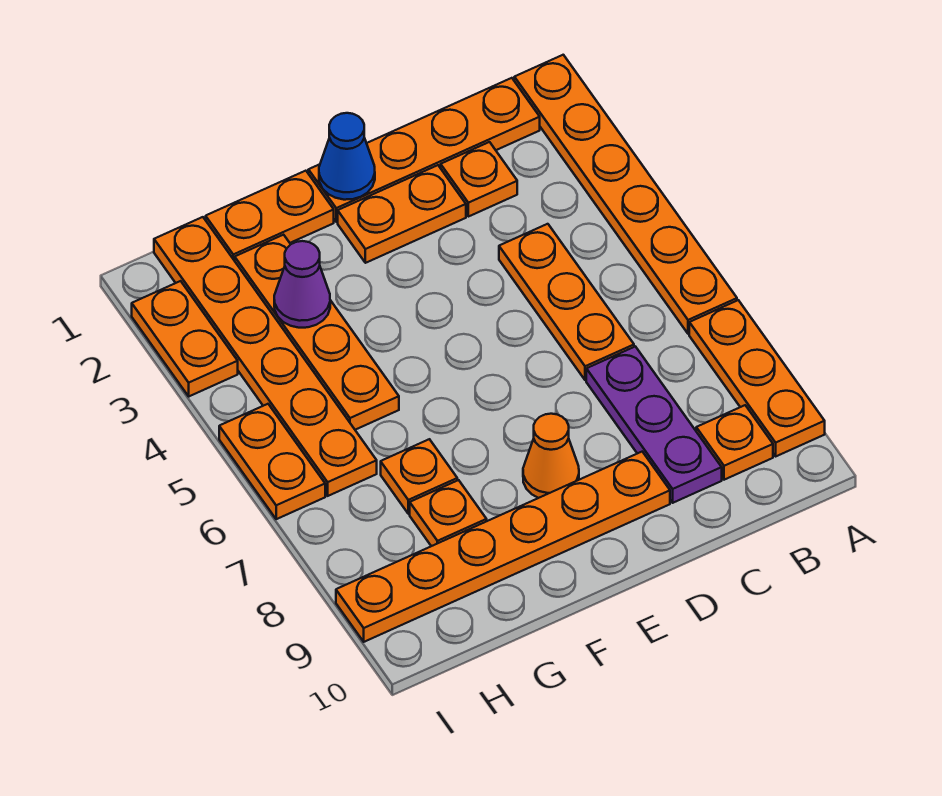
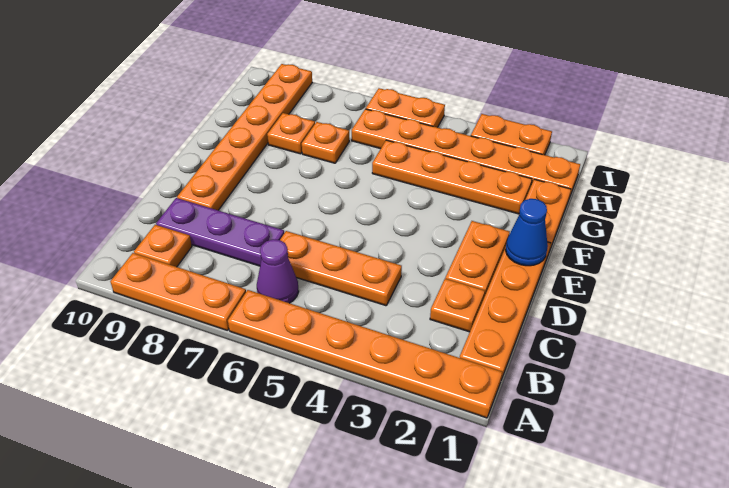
orange 1x1 cone [523,414,579,498] -> none
purple 1x1 cone [274,241,330,328] -> purple 1x1 cone moved to [257,239,299,303]

